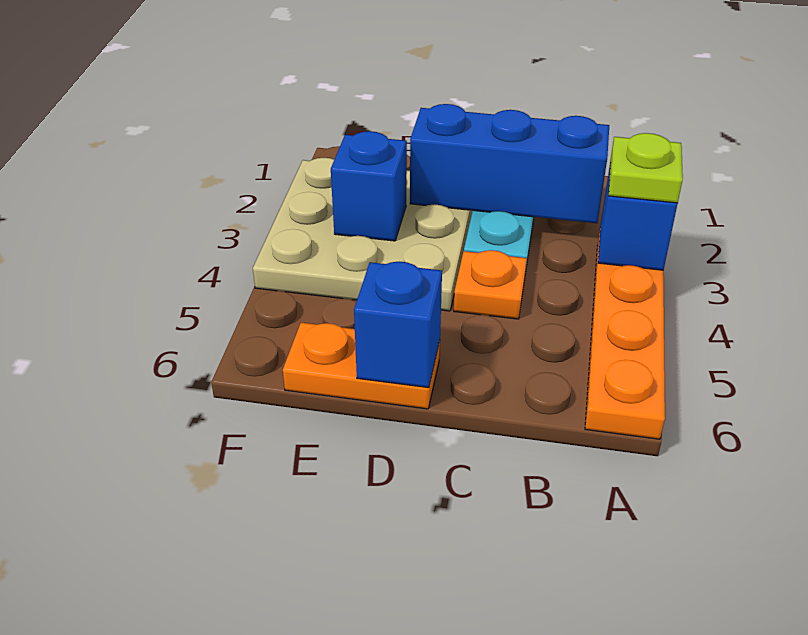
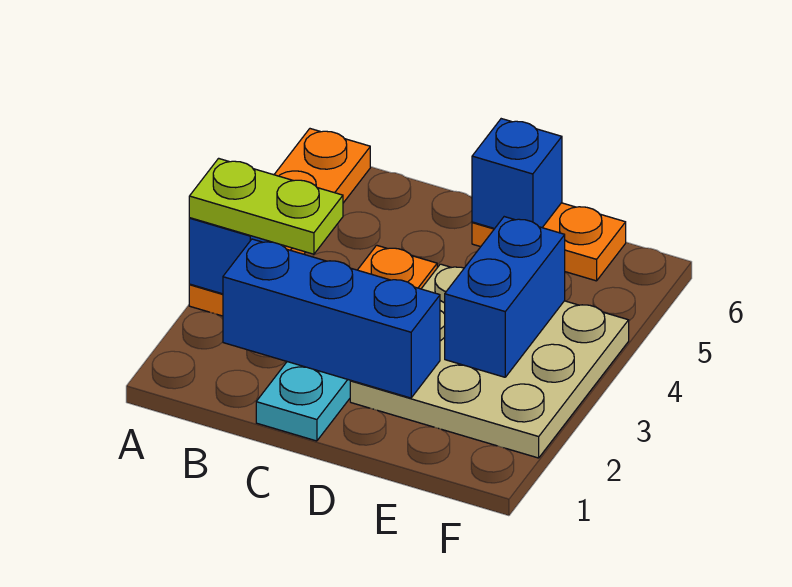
lime 1x1 plate [609,133,683,203] -> lime 1x2 plate [189,158,343,254]
blue 1x1 brick [331,131,407,241] -> blue 1x2 brick [445,217,565,377]

